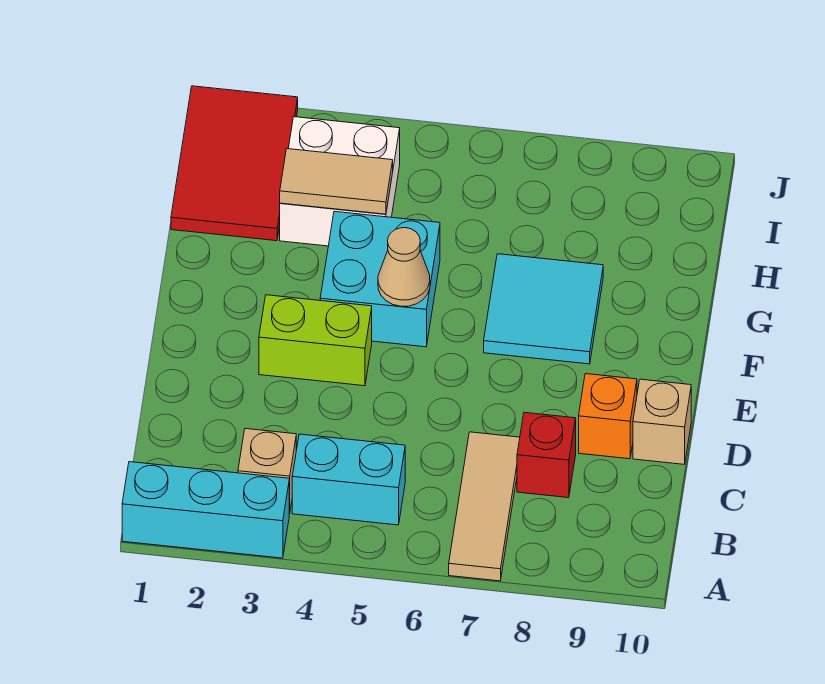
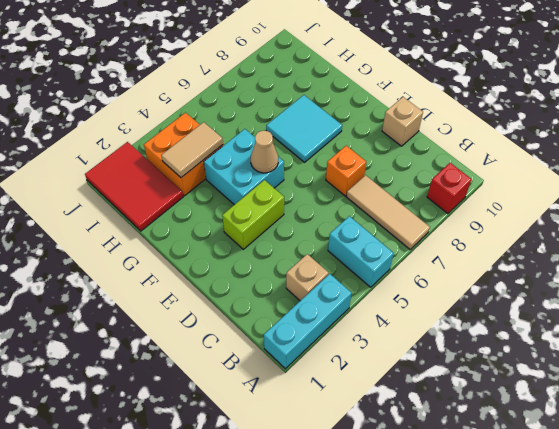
cyan 1x2 brick [292,434,405,525] -> cyan 1x2 brick turned to [328,216,394,287]
red 1x1 brick [517,412,576,498] -> red 1x1 brick moved to [427,163,471,213]
orange 1x1 brick [579,374,637,459] -> orange 1x1 brick moved to [326,146,366,196]
white 2x2 brick [280,117,400,246] -> orange 2x2 brick [144,113,223,196]

